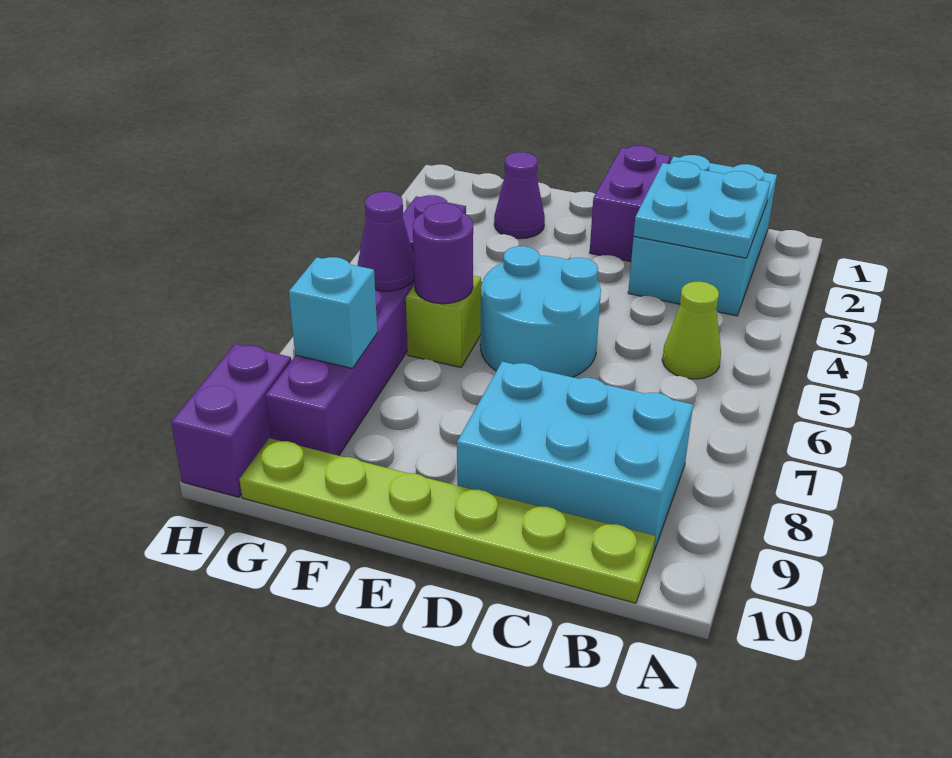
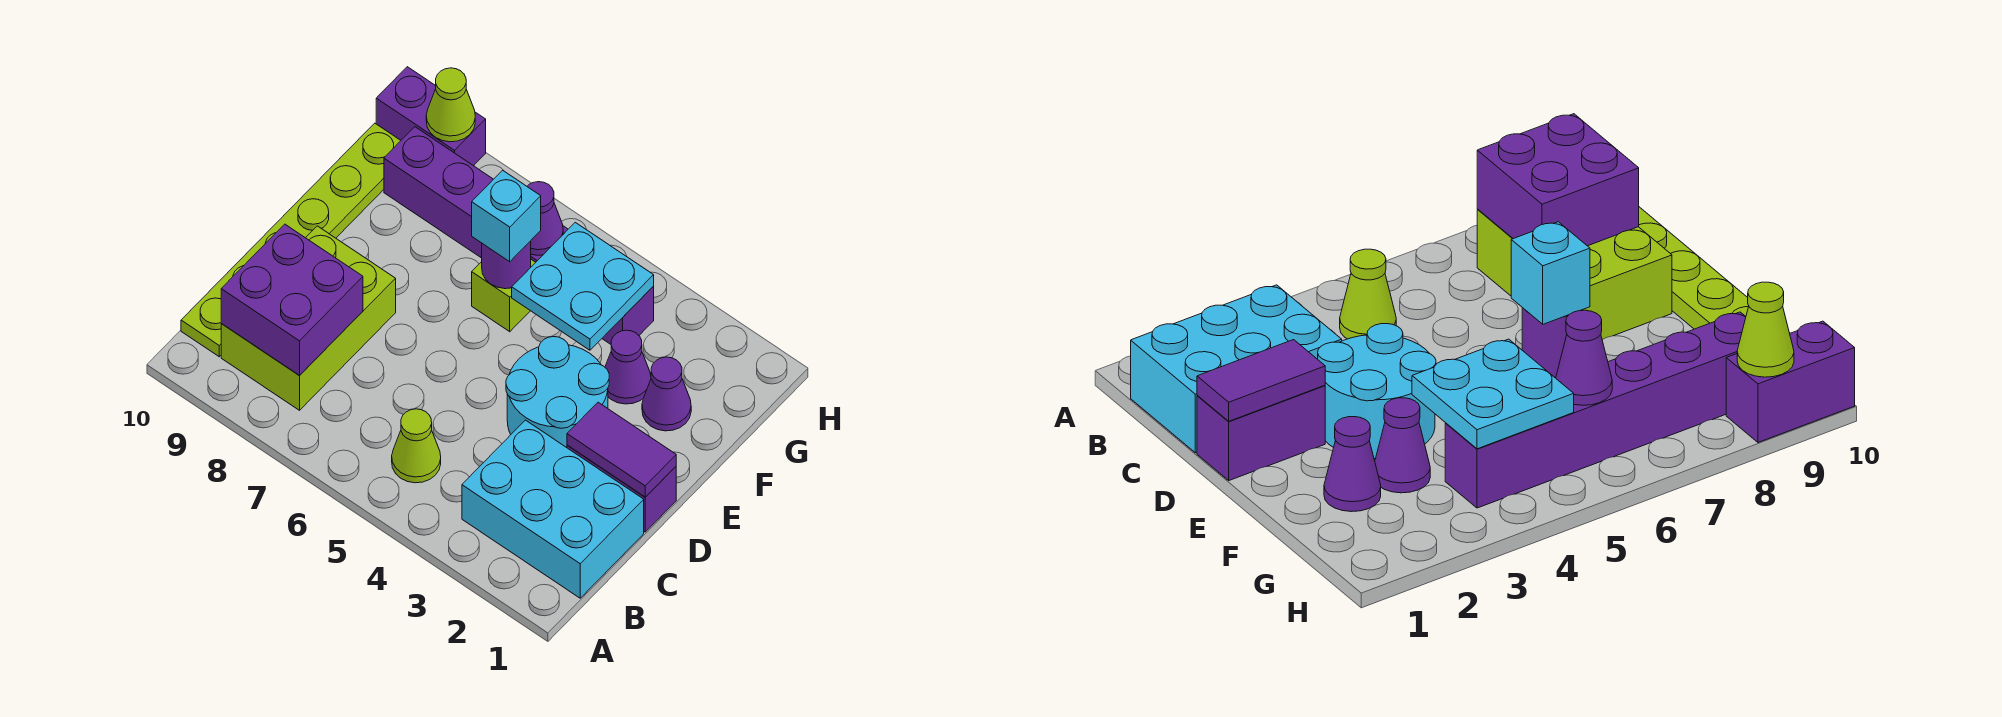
cyan 2x2 plate [634,161,770,258] -> cyan 2x2 plate moved to [512,222,654,350]
cyan 2x3 brick [457,362,693,553] -> lime 2x3 brick [221,226,396,410]
none -> purple 2x2 brick [221,224,363,376]
none -> purple 1x2 tile [567,402,676,497]
cyan 2x2 round brick [480,246,601,377] -> cyan 2x2 round brick moved to [506,337,609,448]
none -> purple 1x1 cone [605,330,651,404]
cyan 1x1 brick [289,257,377,368] -> cyan 1x1 brick moved to [472,170,541,262]
none -> lime 1x1 cone [426,68,475,142]

